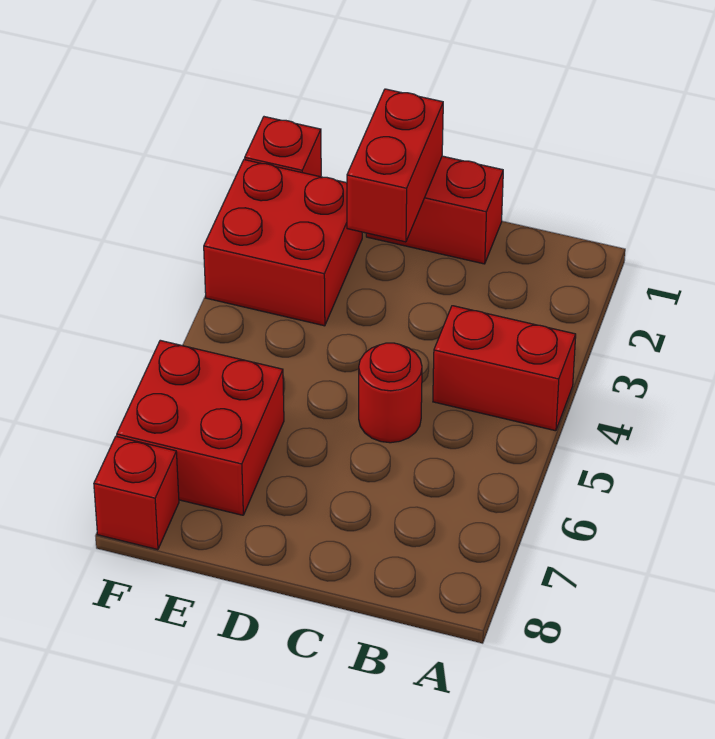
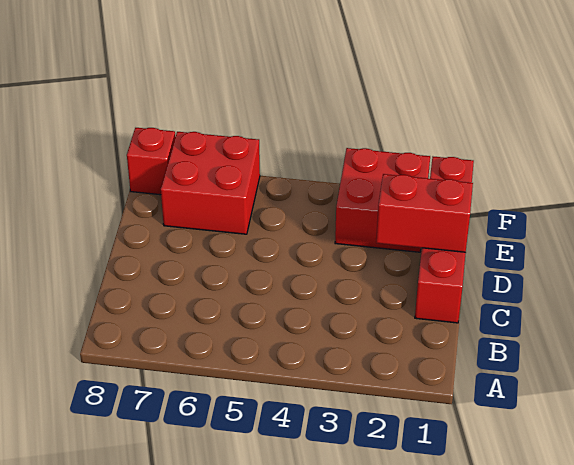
red 1x2 brick [433,306,576,431] -> none
red 1x1 round brick [359,343,422,443] -> none

